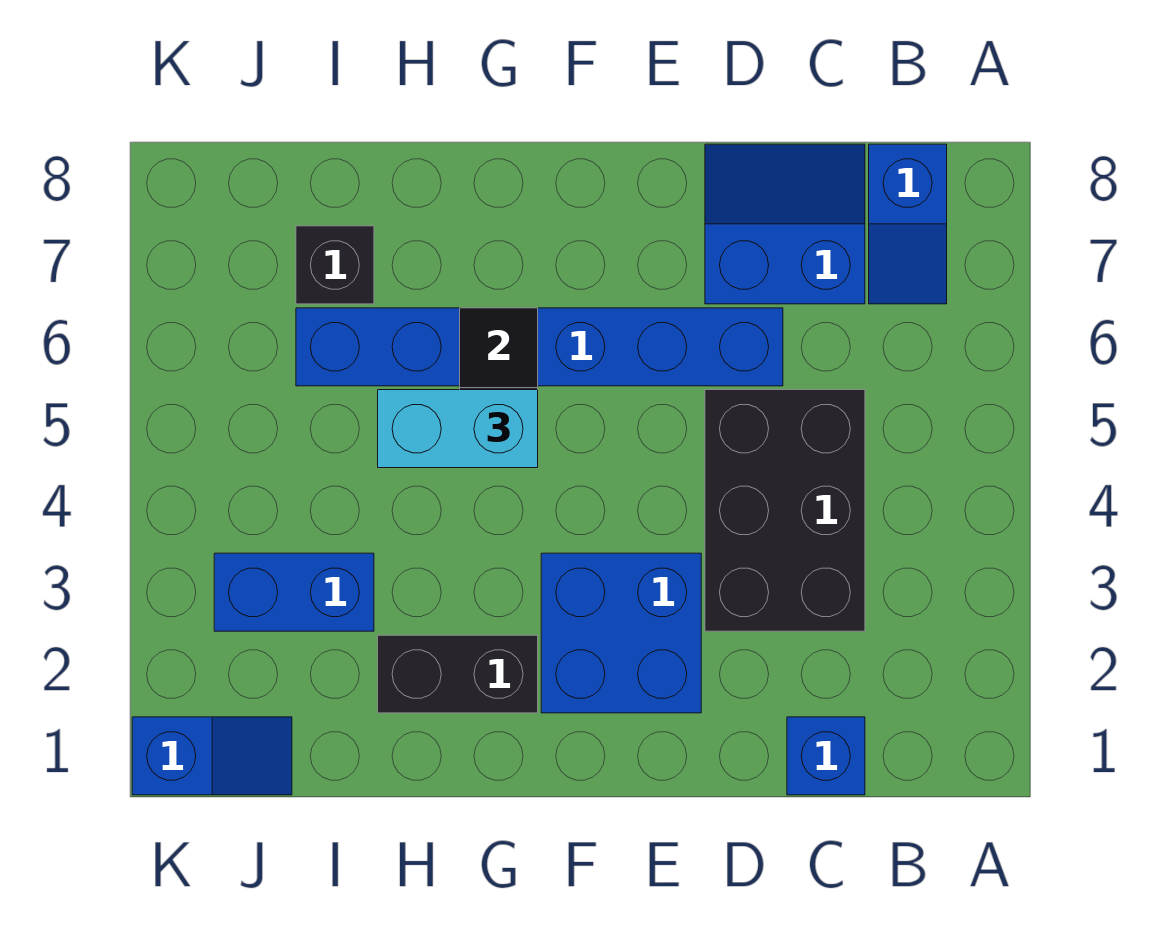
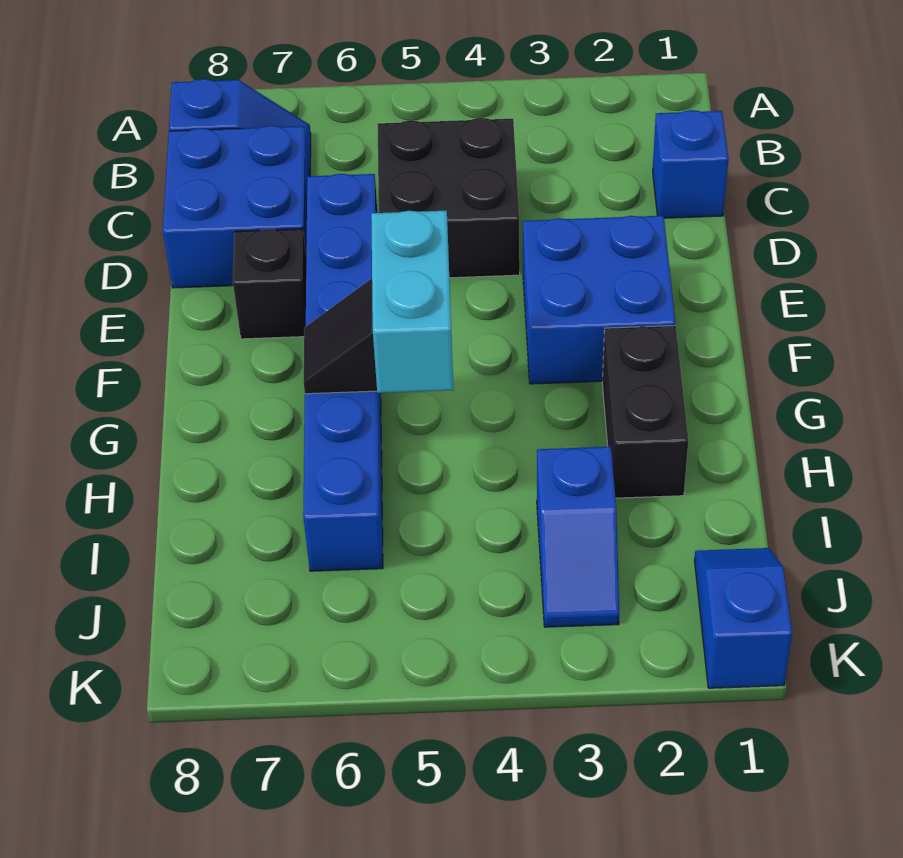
black 2x3 brick [705,390,865,631] -> black 2x2 brick [378,118,520,278]
blue 2x2 slope [705,144,865,304] -> blue 2x2 brick [163,126,309,288]
blue 1x2 brick [214,553,374,631] -> blue 1x2 slope [537,447,619,627]
black 1x1 brick [296,226,374,304] -> black 1x1 brick moved to [233,229,306,339]

